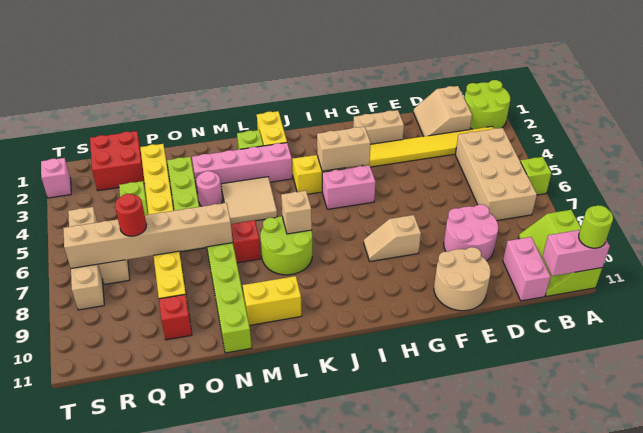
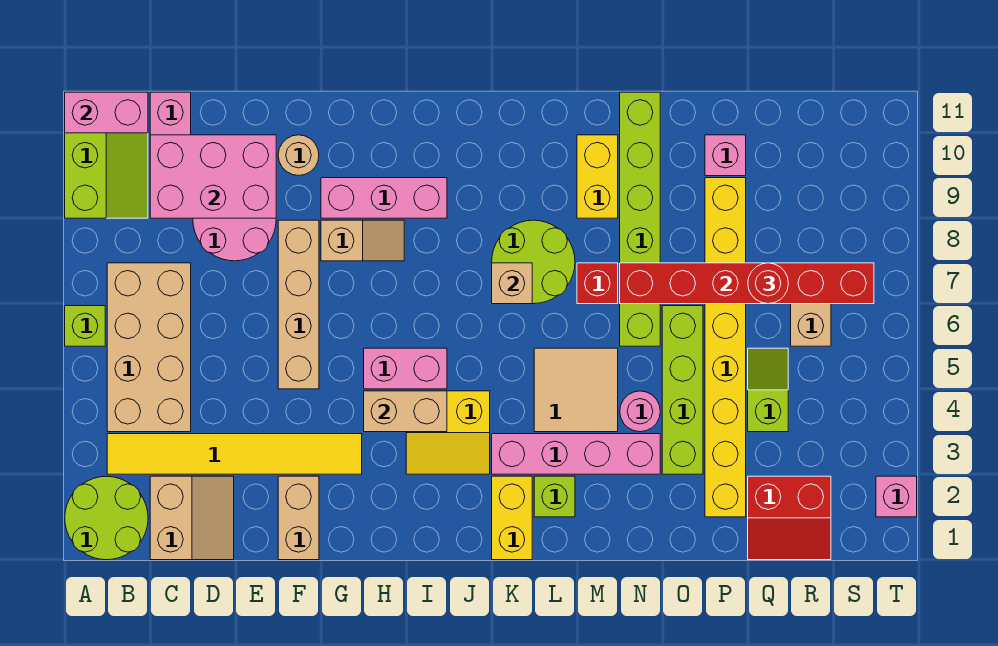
lime 1x1 round brick [579,205,613,248] -> none
none -> pink 2x3 brick [150,135,276,218]
tan 2x2 round brick [434,247,491,311] -> tan 1x1 round brick [278,135,319,176]
tan 1x2 brick [353,110,404,144] -> tan 1x2 brick turned to [278,476,319,560]
none -> pink 1x3 brick [321,178,447,218]
yellow 1x2 brick [243,276,302,325] -> yellow 1x2 brick turned to [577,135,618,218]
tan 1x6 brick [63,203,233,268] -> red 1x6 brick [620,263,874,304]
red 1x1 brick [159,294,192,340] -> pink 1x1 brick [705,135,746,176]
red 2x2 brick [90,131,145,191] -> red 2x2 slope [748,476,831,560]
tan 1x4 brick [68,207,104,310] -> tan 1x4 brick moved to [278,220,319,389]

